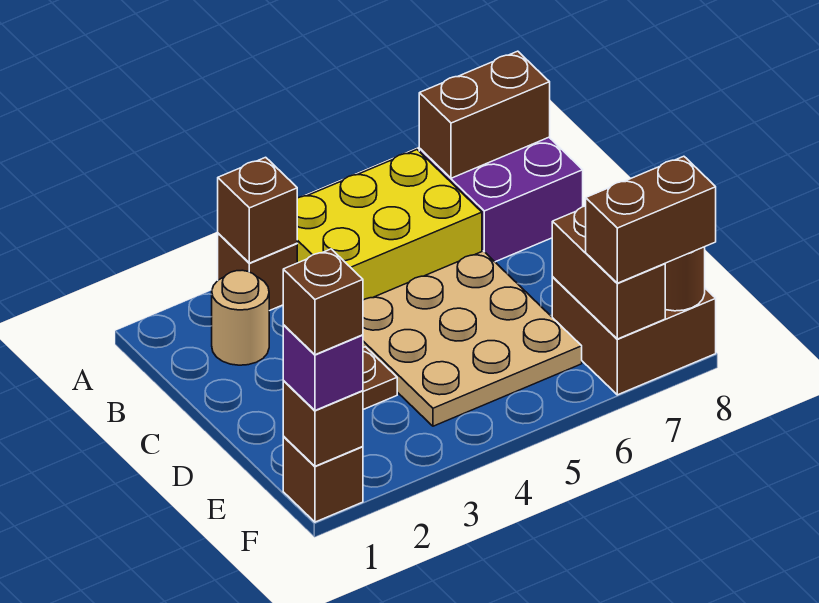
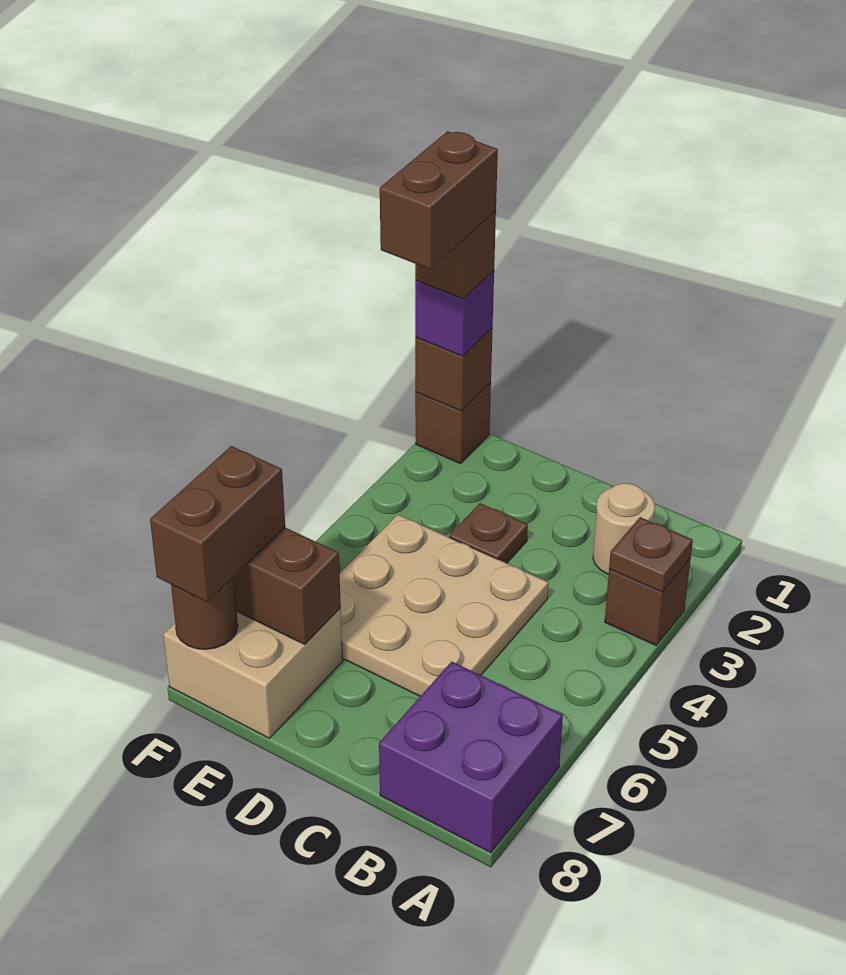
brown 1x1 brick [218,157,297,263] -> brown 1x1 plate [609,517,693,592]
yellow 2x3 brick [297,150,482,300] -> none
brown 1x2 brick [419,51,550,178] -> brown 1x2 brick moved to [380,131,498,269]
brown 2x2 brick [552,277,716,395] -> tan 2x2 brick [163,609,343,738]

